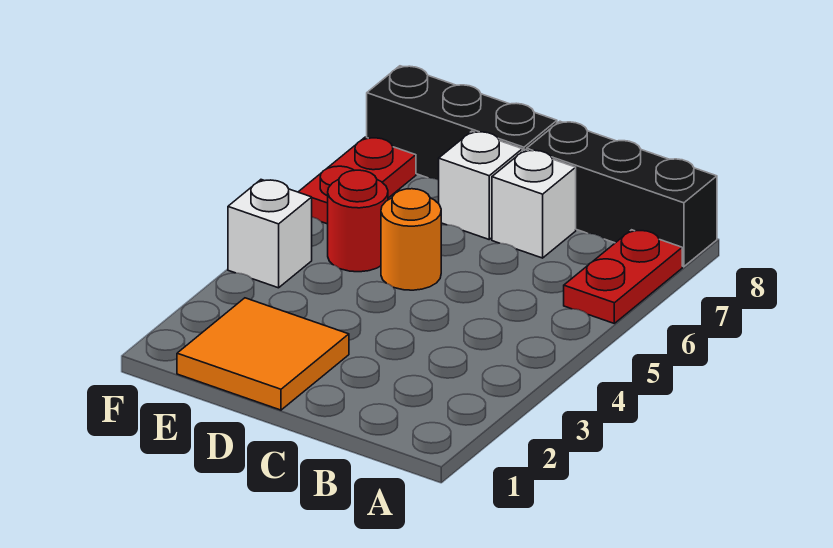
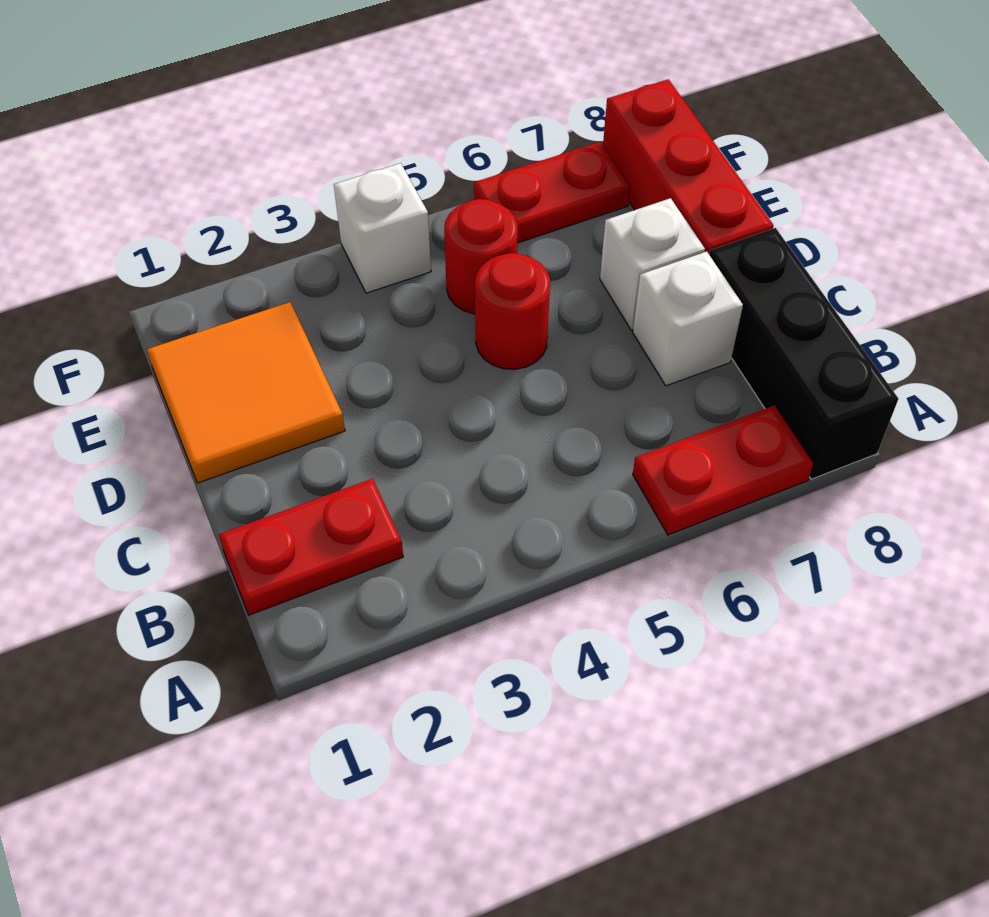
none -> red 1x2 plate [219,479,403,615]
orange 1x1 round brick [381,189,441,290] -> red 1x1 round brick [475,253,550,369]
black 1x3 brick [367,66,557,180] -> red 1x3 brick [603,79,774,254]

